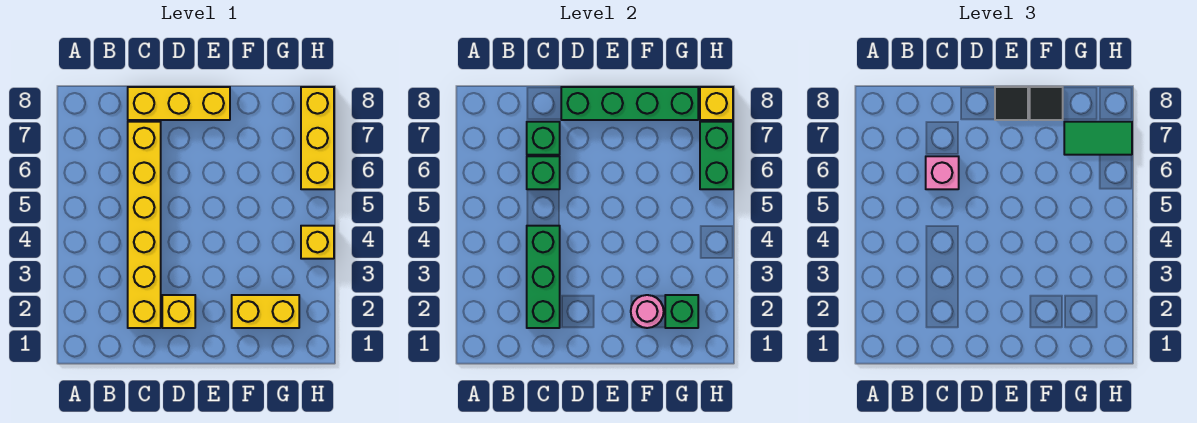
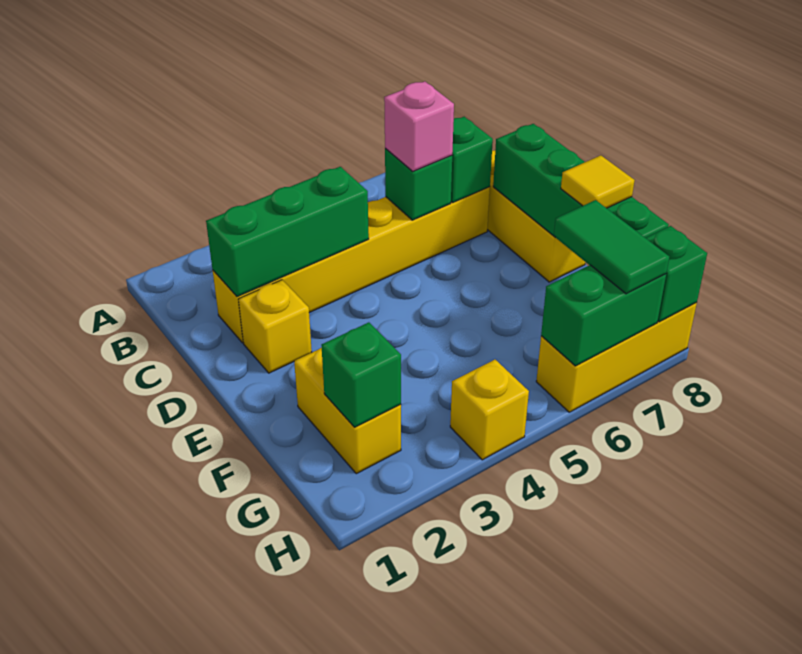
black 1x1 tile [995,87,1028,120] -> none
pink 1x1 round brick [631,295,664,328] -> none
black 1x1 tile [1030,87,1063,120] -> yellow 1x1 tile [561,155,635,208]
yellow 1x1 brick [700,87,733,120] -> green 1x1 brick [646,226,707,322]

